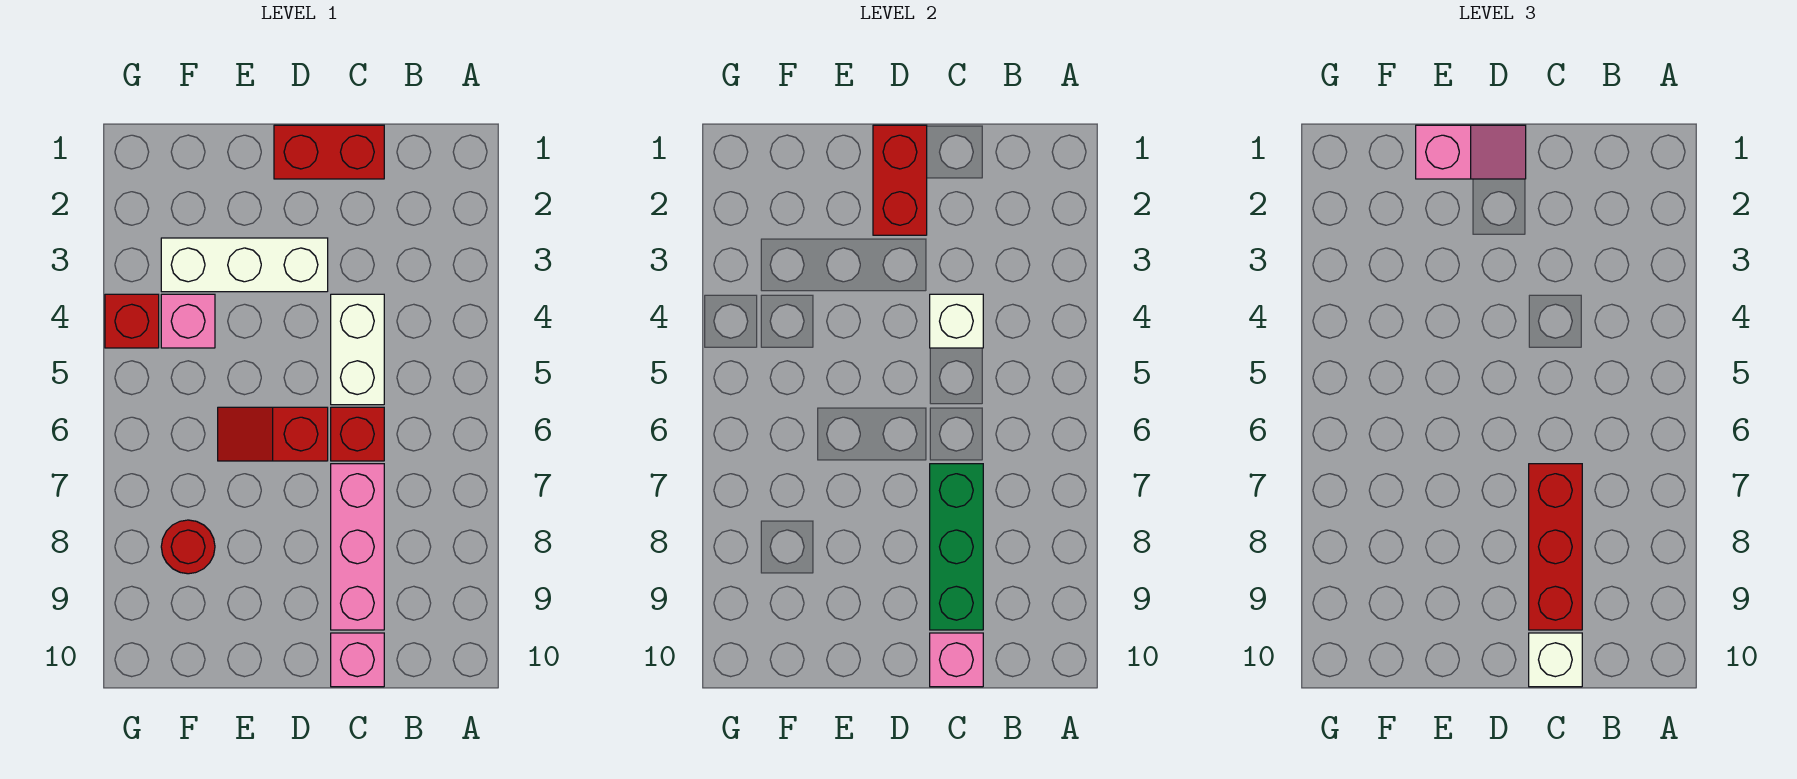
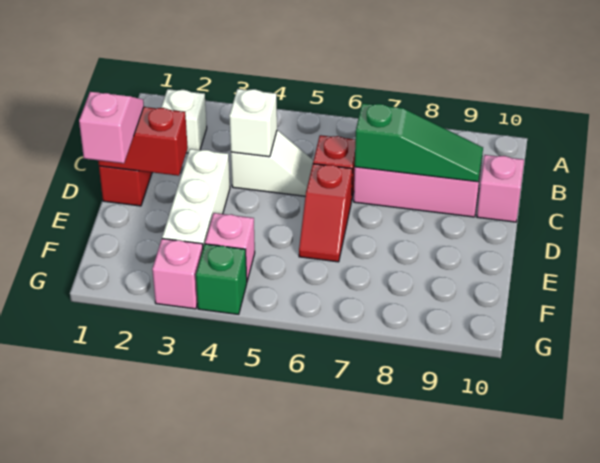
white 1x2 brick [331,294,384,405] -> white 1x2 slope [231,130,314,196]
green 1x3 brick [930,464,983,630] -> green 1x3 slope [355,103,483,182]
red 1x3 brick [1529,464,1582,630] -> none
pink 1x1 brick [930,633,983,687] -> pink 1x1 brick moved to [152,239,203,309]
white 1x1 brick [1529,633,1582,687] -> white 1x1 brick moved to [161,89,207,153]
red 1x1 round brick [161,520,215,574] -> none
red 1x1 brick [105,294,159,348] -> green 1x1 brick [196,244,247,314]

